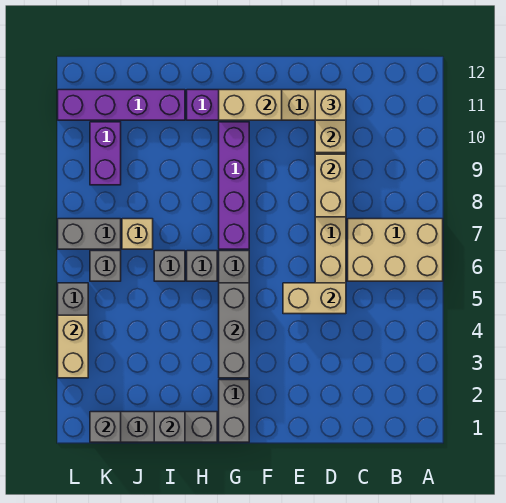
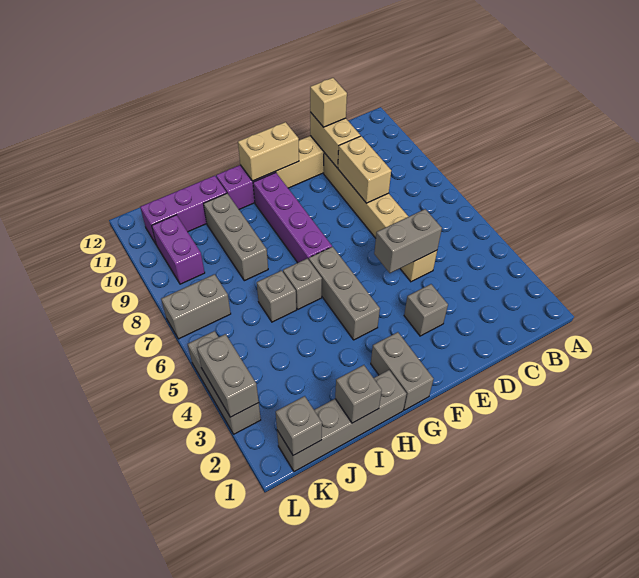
tan 2x3 brick [348,219,443,281] -> none
tan 1x2 brick [283,283,346,314] -> grey 1x2 brick [374,209,442,273]
grey 1x3 brick [219,283,249,378] -> grey 1x3 brick moved to [204,193,268,281]
purple 1x4 brick [58,90,185,120] -> purple 1x3 brick [140,176,227,244]
tan 1x1 brick [122,219,153,249] -> none
grey 1x1 brick [90,251,121,281] -> grey 1x1 brick moved to [404,284,448,336]
tan 1x2 brick [58,315,88,378] -> grey 1x2 brick [197,334,259,417]

